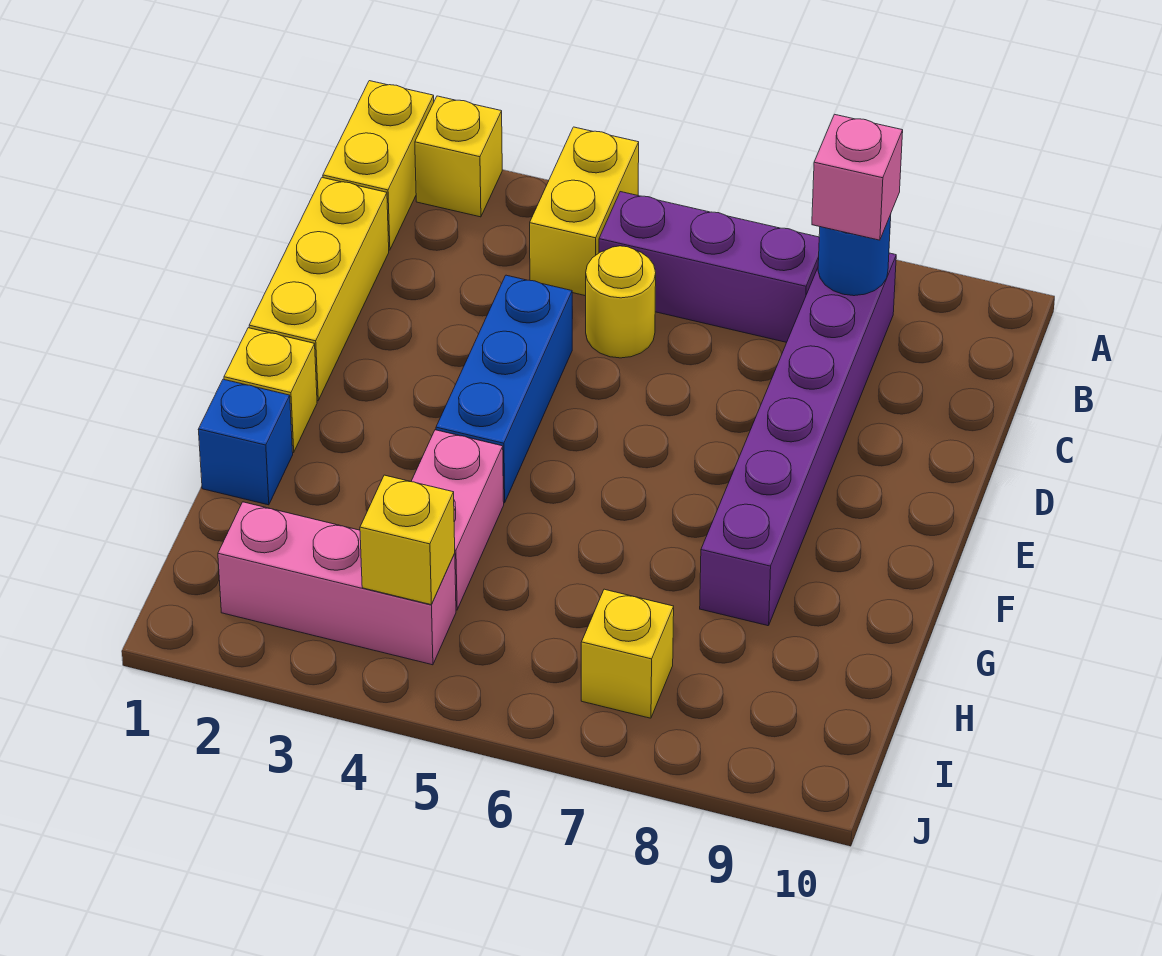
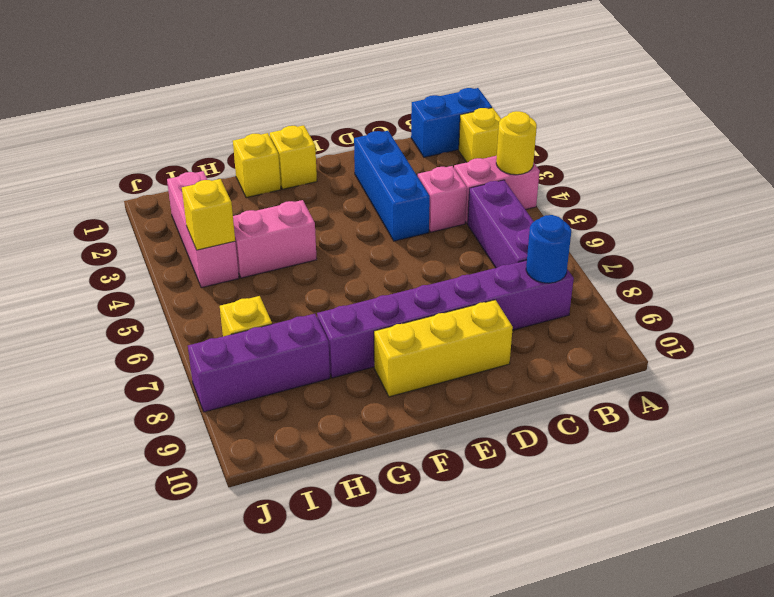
yellow 1x2 brick [323,81,434,250] -> blue 1x2 brick [411,88,492,157]
yellow 1x2 brick [530,127,639,296] -> pink 1x2 brick [454,156,540,223]
pink 1x1 brick [812,114,903,240] -> pink 1x1 brick moved to [418,166,467,232]
yellow 1x3 brick [249,178,389,401] -> yellow 1x3 brick moved to [374,300,513,397]
yellow 1x1 round brick [586,246,656,358] -> yellow 1x1 round brick moved to [496,111,537,175]
blue 1x3 brick [436,275,572,503] -> blue 1x3 brick turned to [354,131,430,241]
blue 1x1 brick [198,379,293,505] -> yellow 1x1 brick [233,133,281,198]
none -> purple 1x3 brick [188,314,330,412]

